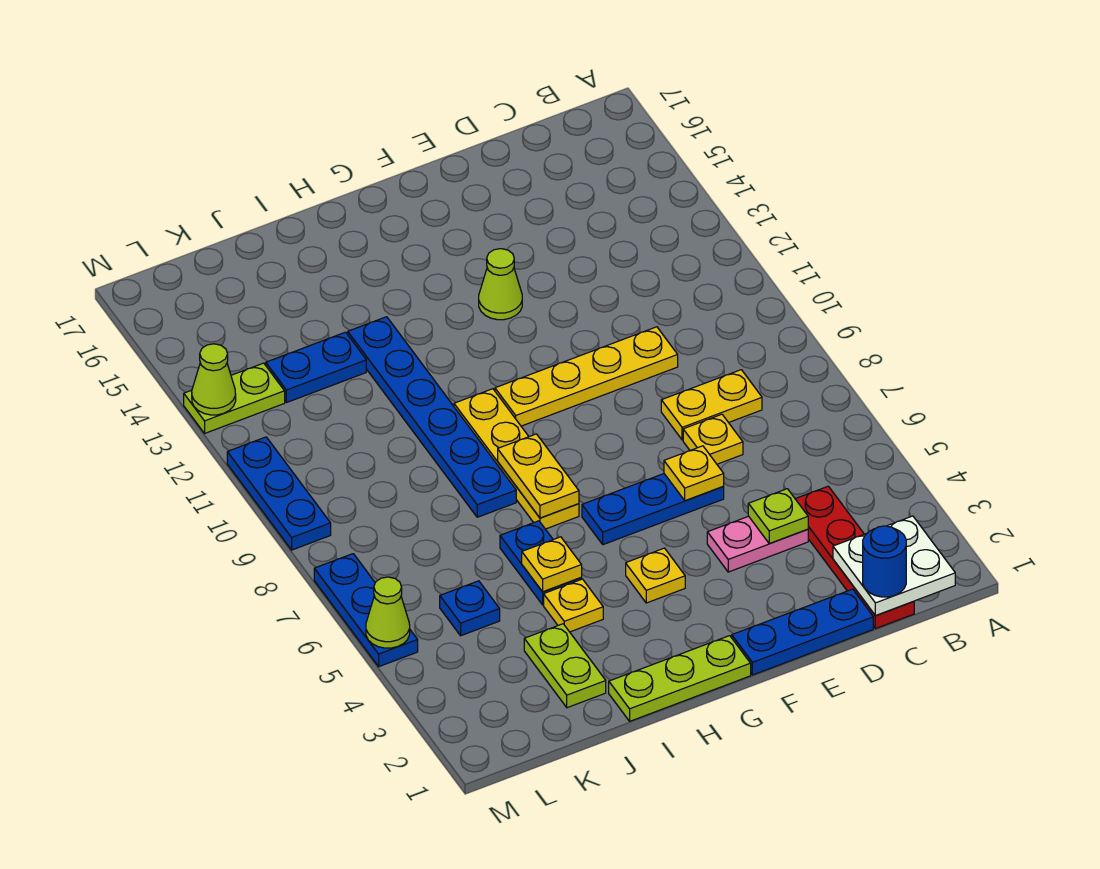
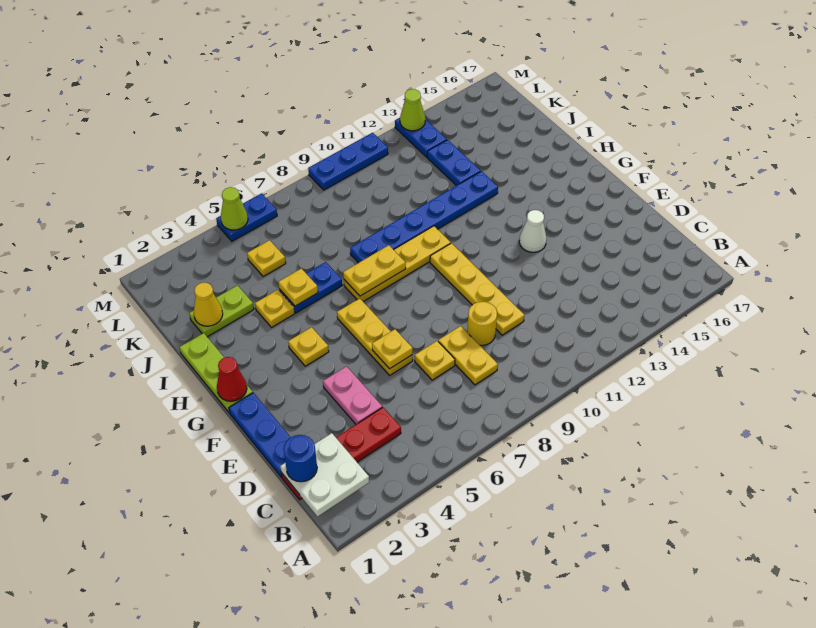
lime 1x1 plate [748,489,808,543] -> none
none -> yellow 1x1 round brick [467,302,497,345]
blue 1x3 plate [582,474,724,545] -> yellow 1x3 plate [337,298,413,375]
lime 1x1 cone [479,249,522,320] -> white 1x1 cone [519,210,546,252]
none -> red 1x1 cone [217,357,247,401]
none -> yellow 1x1 cone [194,283,223,326]
blue 1x1 plate [440,581,500,636] -> yellow 1x1 plate [247,240,286,277]
lime 1x2 plate [184,363,285,433] -> blue 1x2 plate [395,118,447,157]
blue 1x3 plate [314,554,418,667] -> blue 1x2 plate [216,193,277,241]

